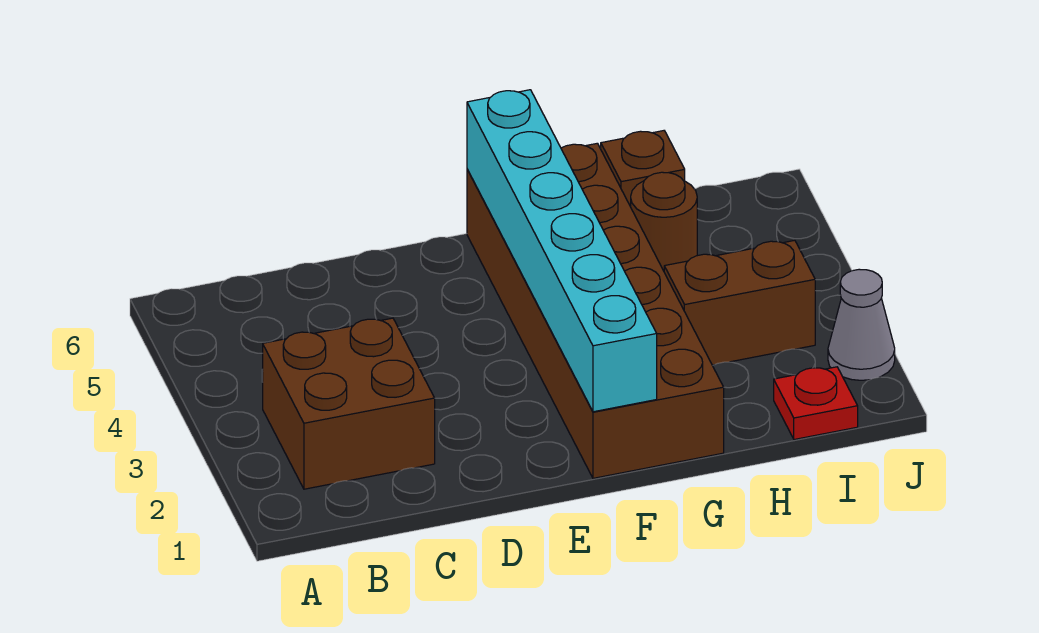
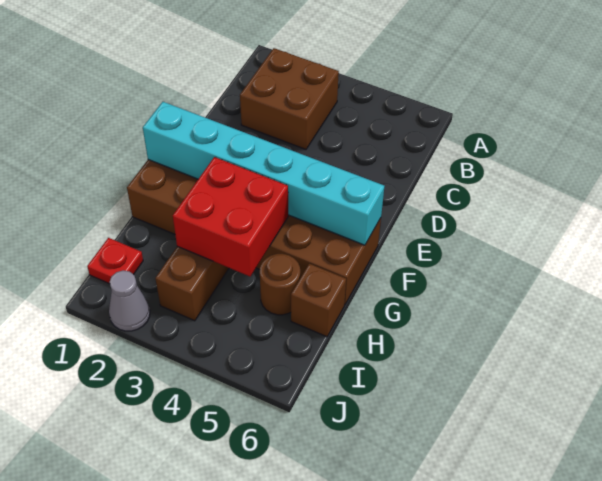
none -> red 2x2 brick [173,157,288,276]

